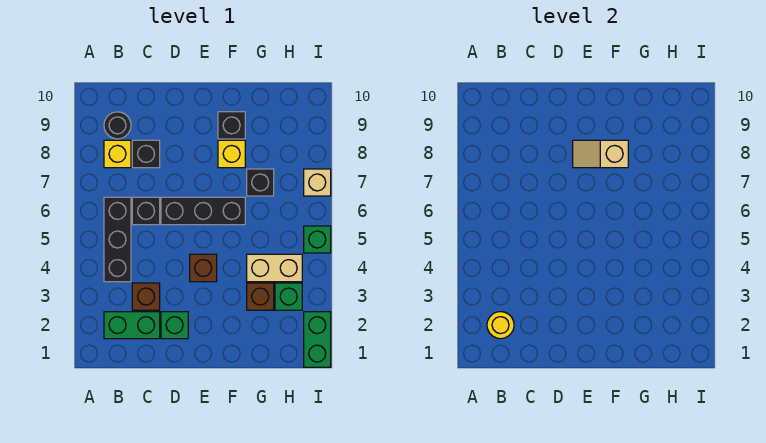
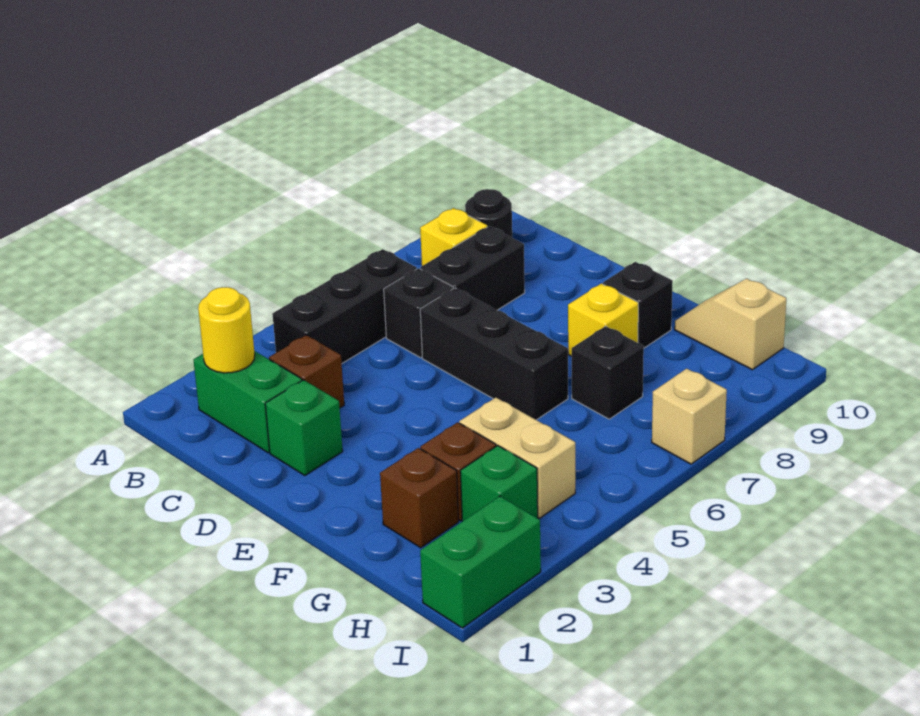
black 1x1 brick [132,140,160,168] -> black 1x2 brick [420,226,525,310]
brown 1x1 brick [190,254,217,282] -> brown 1x1 brick moved to [380,448,458,548]
tan 1x2 slope [573,140,628,168] -> tan 1x2 slope moved to [675,279,786,370]
green 1x1 brick [304,226,331,253] -> none

